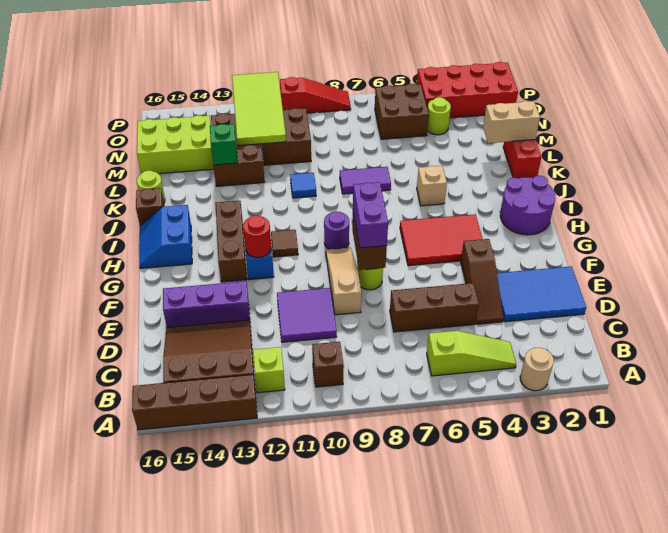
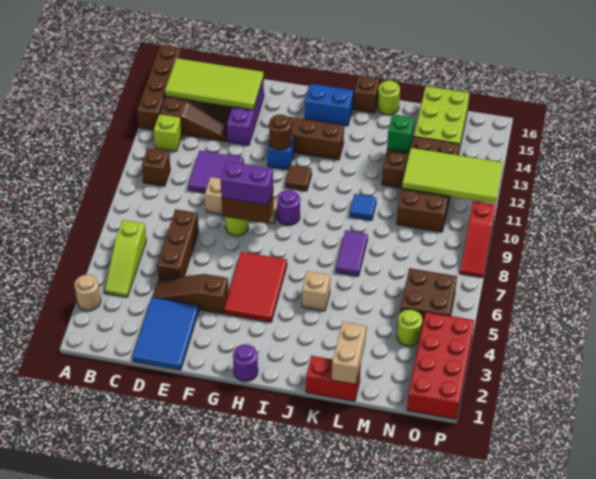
none -> lime 2x4 tile [165,58,264,110]
red 1x1 round brick [243,216,271,257] -> brown 1x1 round brick [269,114,292,150]
purple 2x2 round brick [500,176,555,235] -> purple 1x1 round brick [233,344,258,381]

